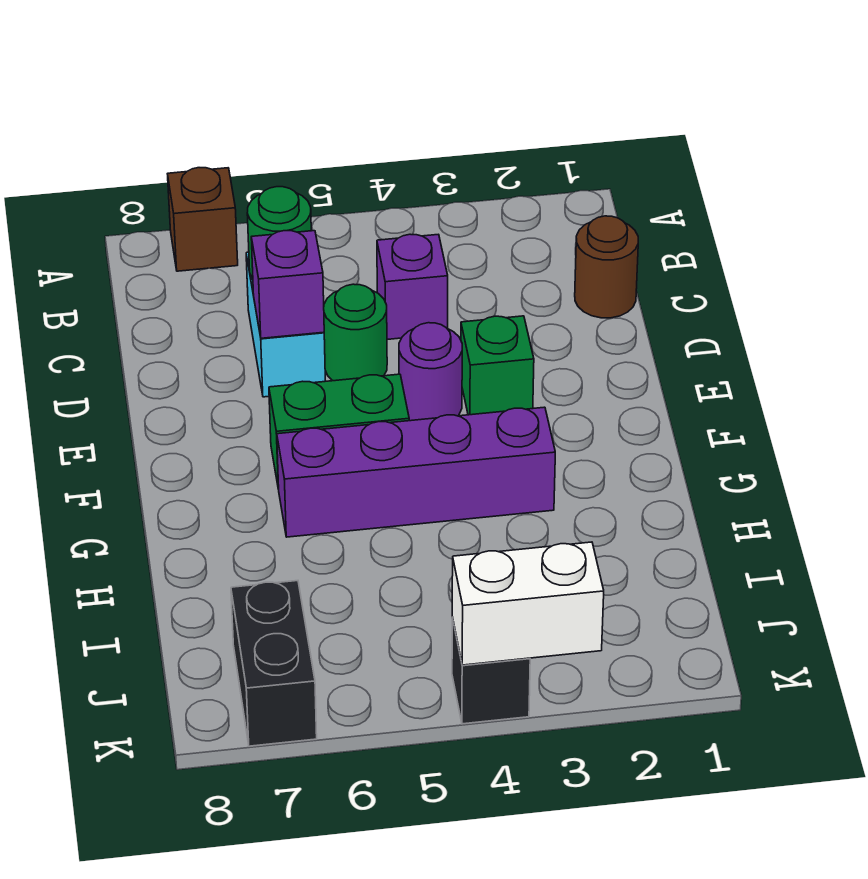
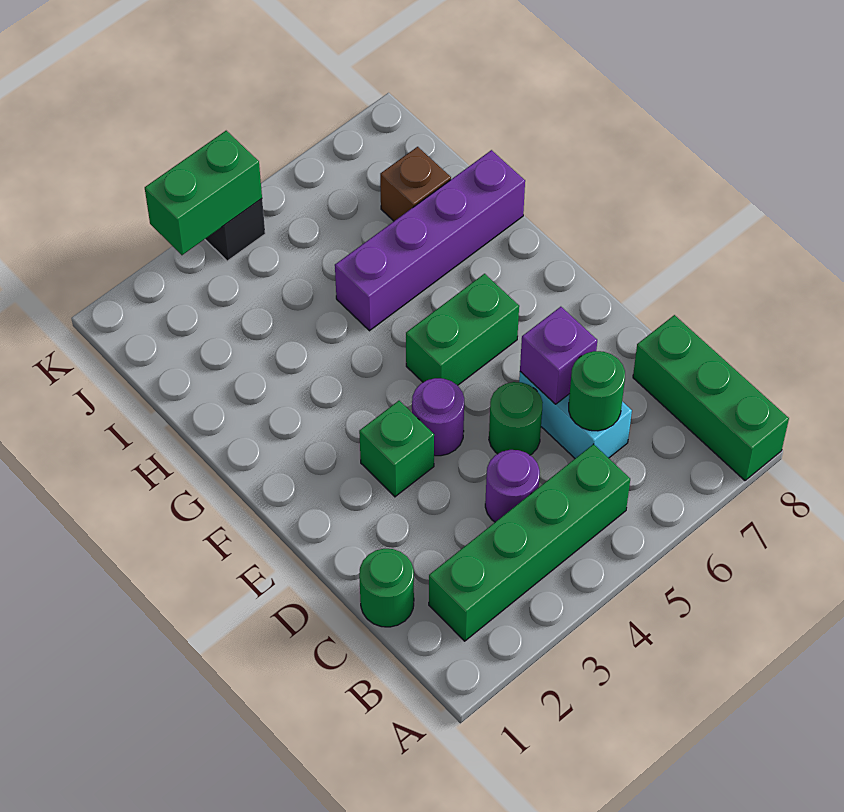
brown 1x1 brick [168,168,238,271] -> brown 1x1 brick moved to [380,147,451,221]
none -> green 1x3 brick [633,315,789,481]
none -> green 1x4 brick [429,444,630,641]
brown 1x1 round brick [575,216,638,318] -> green 1x1 round brick [359,549,414,627]
purple 1x1 brick [377,234,448,339] -> purple 1x1 round brick [485,450,540,522]
purple 1x4 brick [277,407,555,537] -> purple 1x4 brick moved to [335,150,525,331]
black 1x2 brick [231,581,317,746] -> none
white 1x2 brick [452,542,604,665] -> green 1x2 brick [145,131,262,255]

